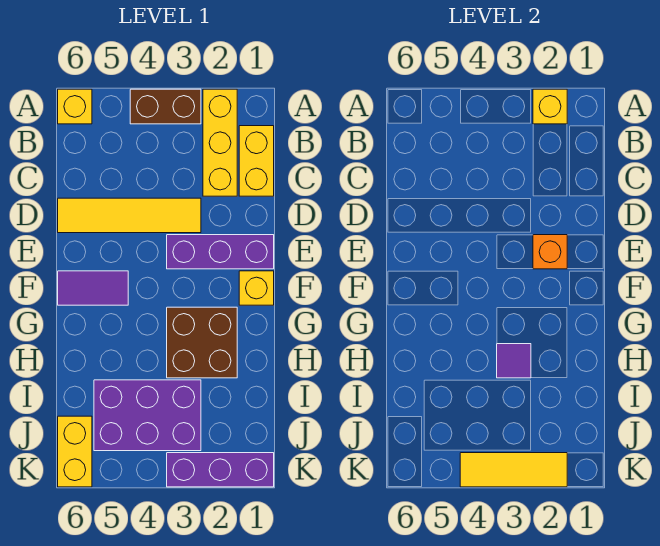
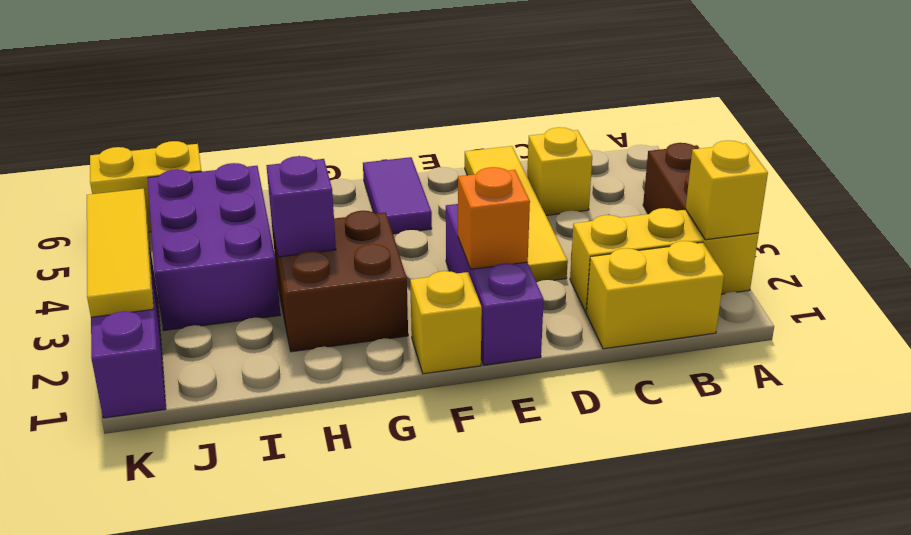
yellow 1x1 brick [58,89,92,124] -> yellow 1x1 brick moved to [527,127,592,215]
purple 1x1 tile [497,344,531,378] -> purple 1x1 brick [266,156,336,257]

